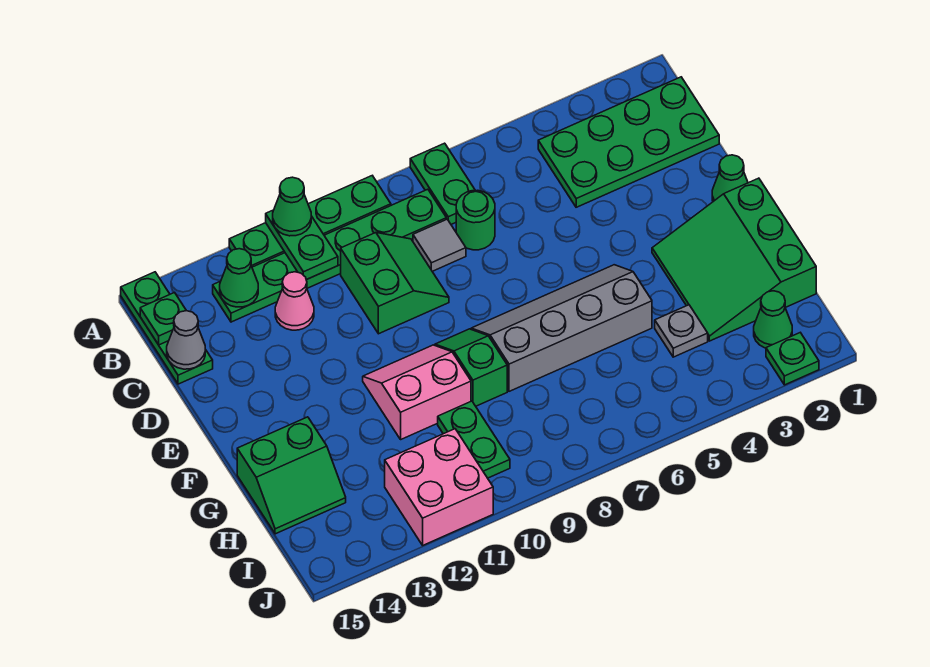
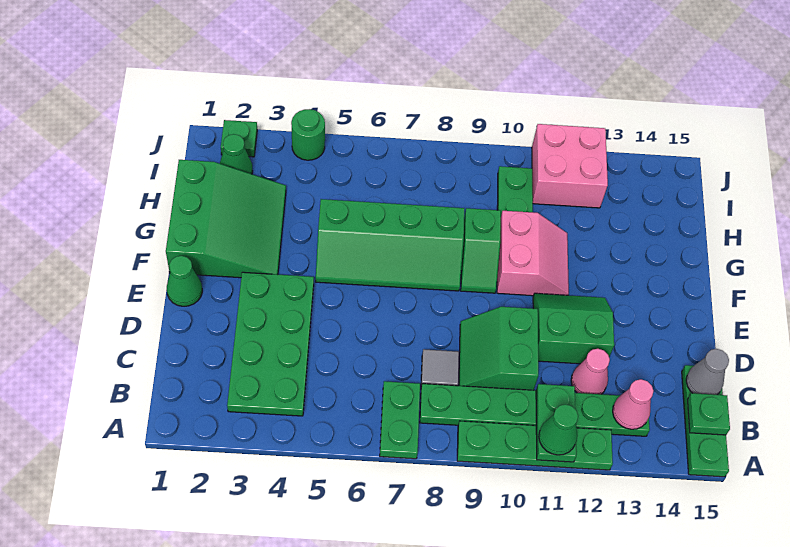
green 2x4 plate [538,77,719,207] -> green 2x4 plate turned to [227,272,314,416]
green 1x1 cone [220,249,258,307] -> pink 1x1 cone [613,379,654,429]
green 1x1 round brick [456,190,495,250] -> green 1x1 round brick moved to [291,109,325,160]
grey 2x4 slope [471,265,652,391] -> green 2x4 slope [316,199,464,291]
pink 2x2 slope [363,345,471,439] -> pink 2x2 slope turned to [497,211,569,296]
green 2x2 slope [237,417,346,534] -> green 2x2 slope moved to [533,293,614,364]
grey 1x1 plate [655,305,708,357] -> none

